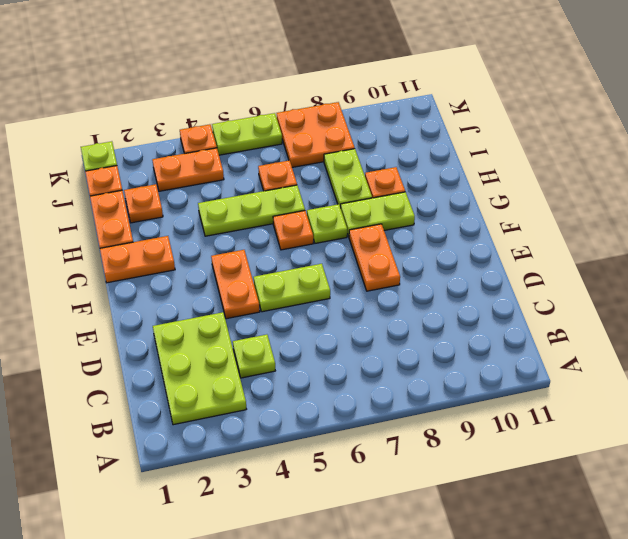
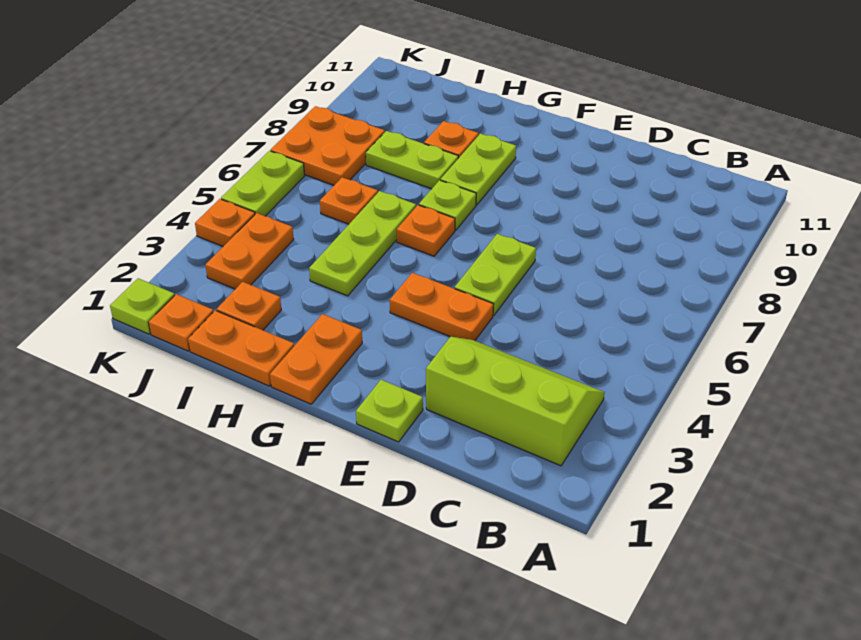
lime 2x3 plate [153,312,246,425] -> lime 2x3 slope [426,337,605,466]
lime 1x1 plate [233,335,275,378] -> lime 1x1 plate moved to [356,380,423,442]
orange 1x2 plate [349,224,400,291] -> none

